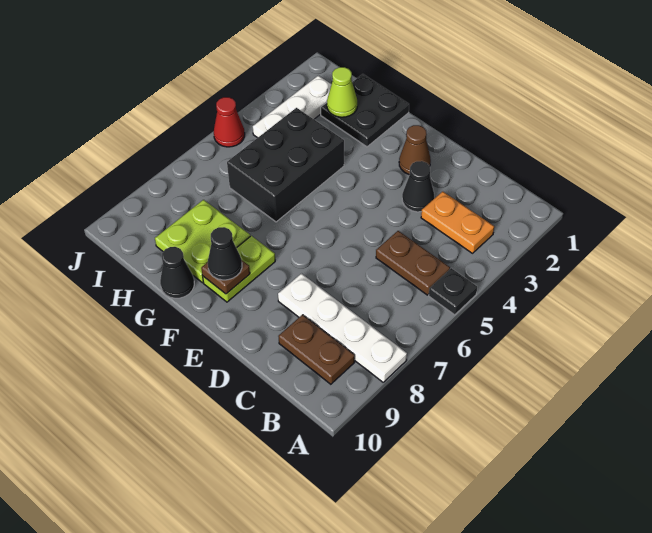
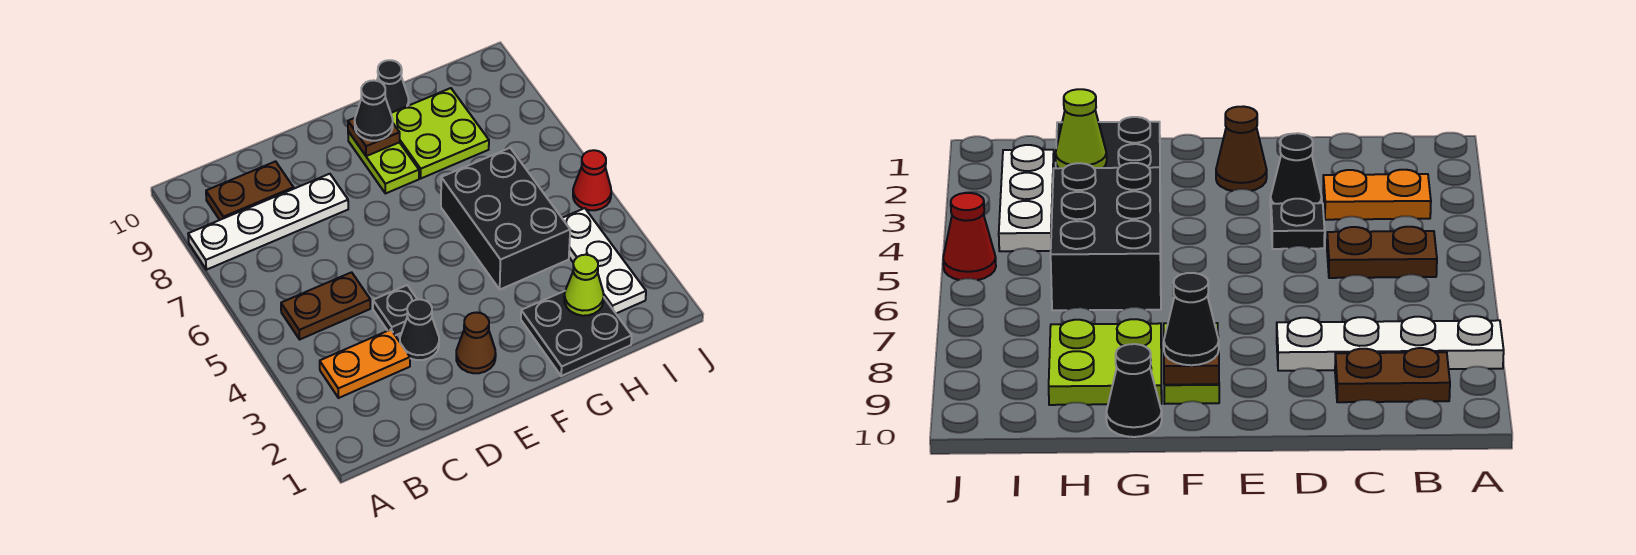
black 1x1 plate [429,268,477,315] -> black 1x1 plate moved to [373,285,418,335]

